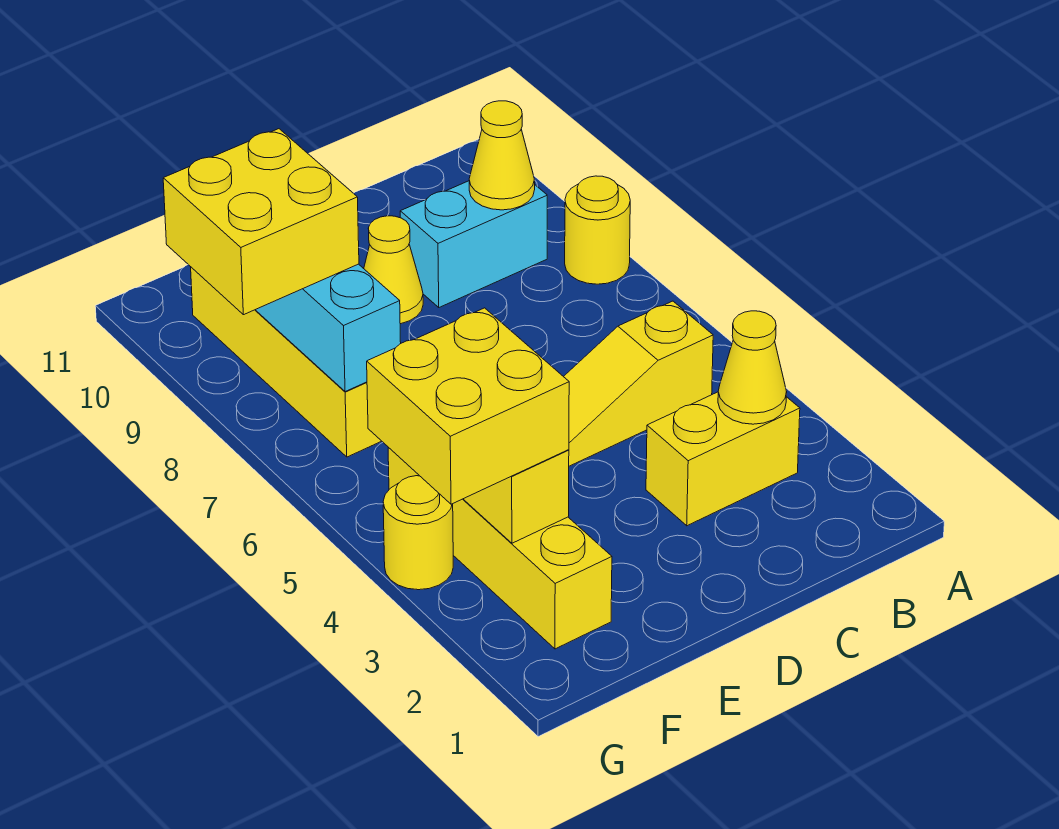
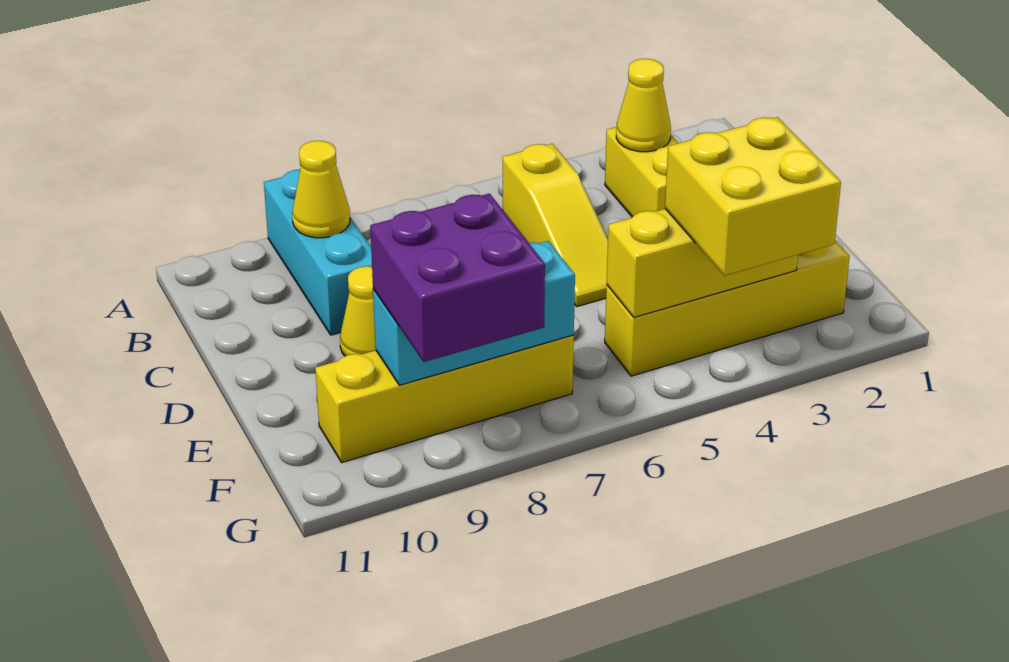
yellow 1x1 round brick [565,176,630,284] -> none
cyan 1x2 brick [400,181,547,307] -> cyan 1x3 brick [264,169,372,335]
yellow 2x2 brick [163,129,359,315] -> purple 2x2 brick [370,193,545,362]
yellow 1x1 round brick [383,476,453,590] -> none

